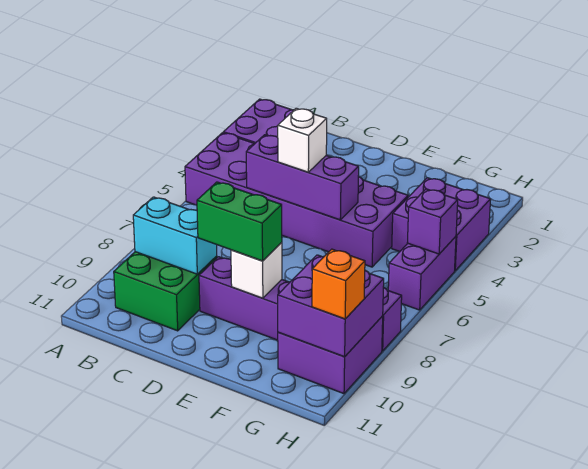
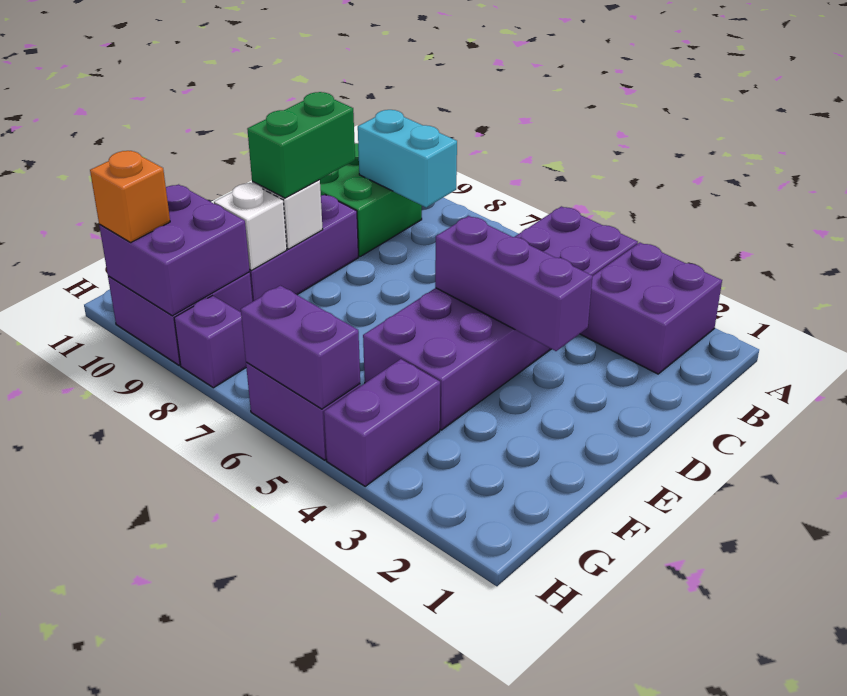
cyan 1x2 brick [133,197,217,274] -> cyan 1x2 brick turned to [358,110,457,207]
purple 1x3 brick [246,135,359,220] -> purple 1x3 brick turned to [435,216,592,351]
white 1x1 brick [278,108,327,172] -> white 1x1 brick moved to [214,183,287,270]
purple 2x2 brick [392,178,491,271] -> purple 1x2 brick [324,359,440,486]
purple 1x1 brick [407,189,458,254] -> purple 1x2 brick [241,286,360,409]

